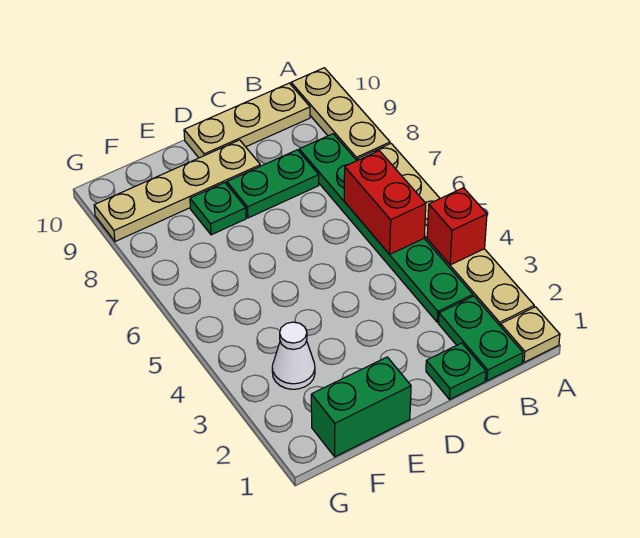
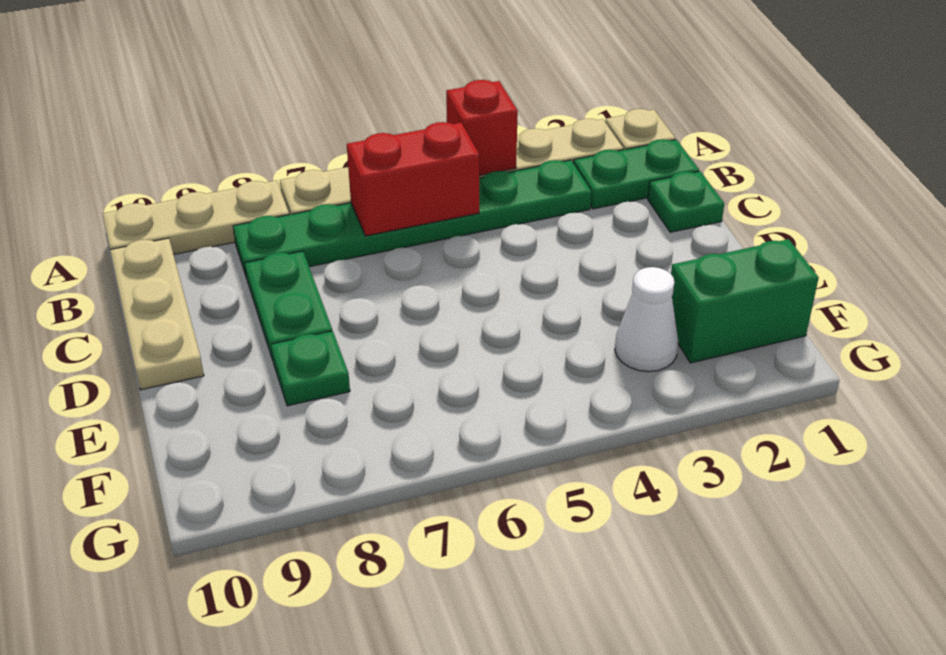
tan 1x4 plate [94,140,260,241] -> none
green 1x2 brick [311,357,411,457] -> green 1x2 brick turned to [671,239,819,363]

